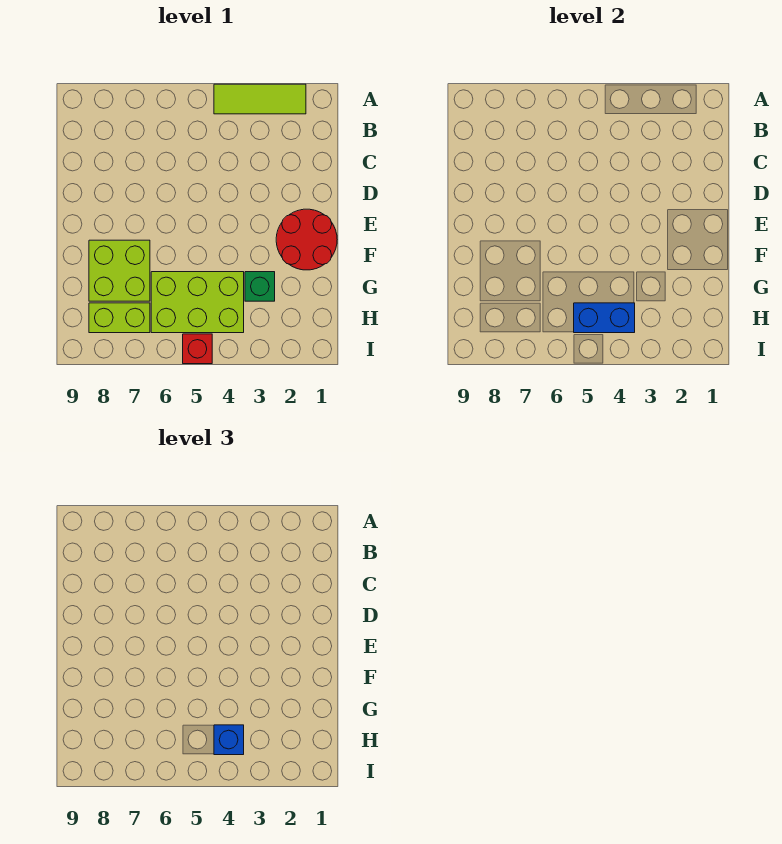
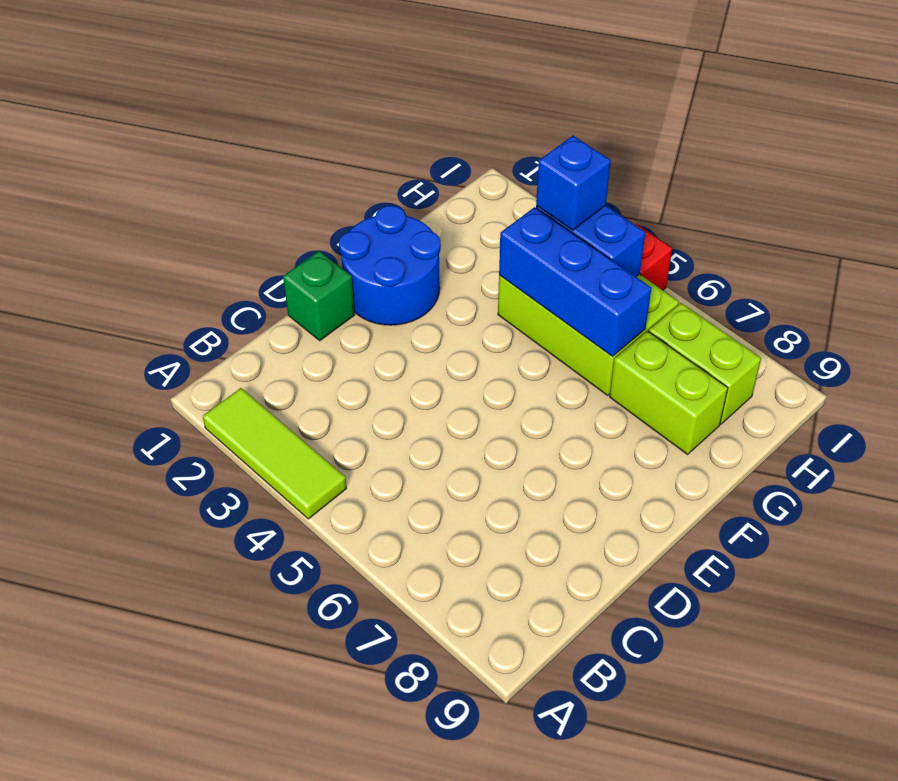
red 2x2 round brick [276,209,337,270] -> blue 2x2 round brick [339,206,441,325]
lime 2x2 brick [89,240,150,301] -> lime 1x2 brick [610,331,728,454]
green 1x1 brick [245,272,275,301] -> green 1x1 brick moved to [283,251,355,341]
none -> blue 1x3 brick [499,207,651,356]

